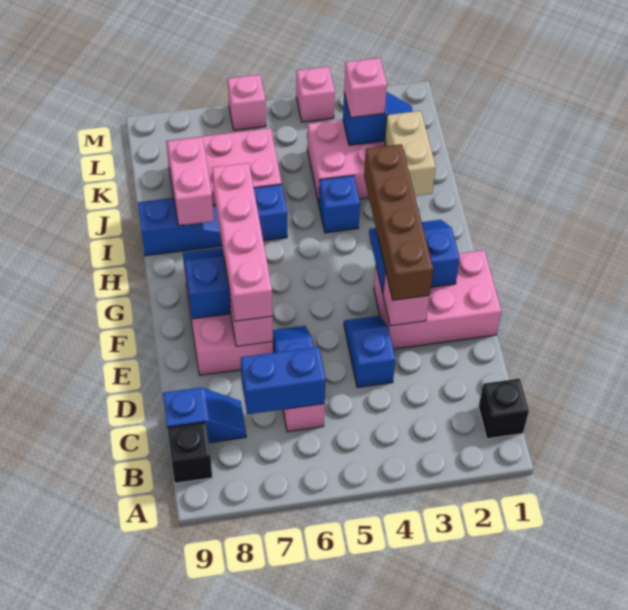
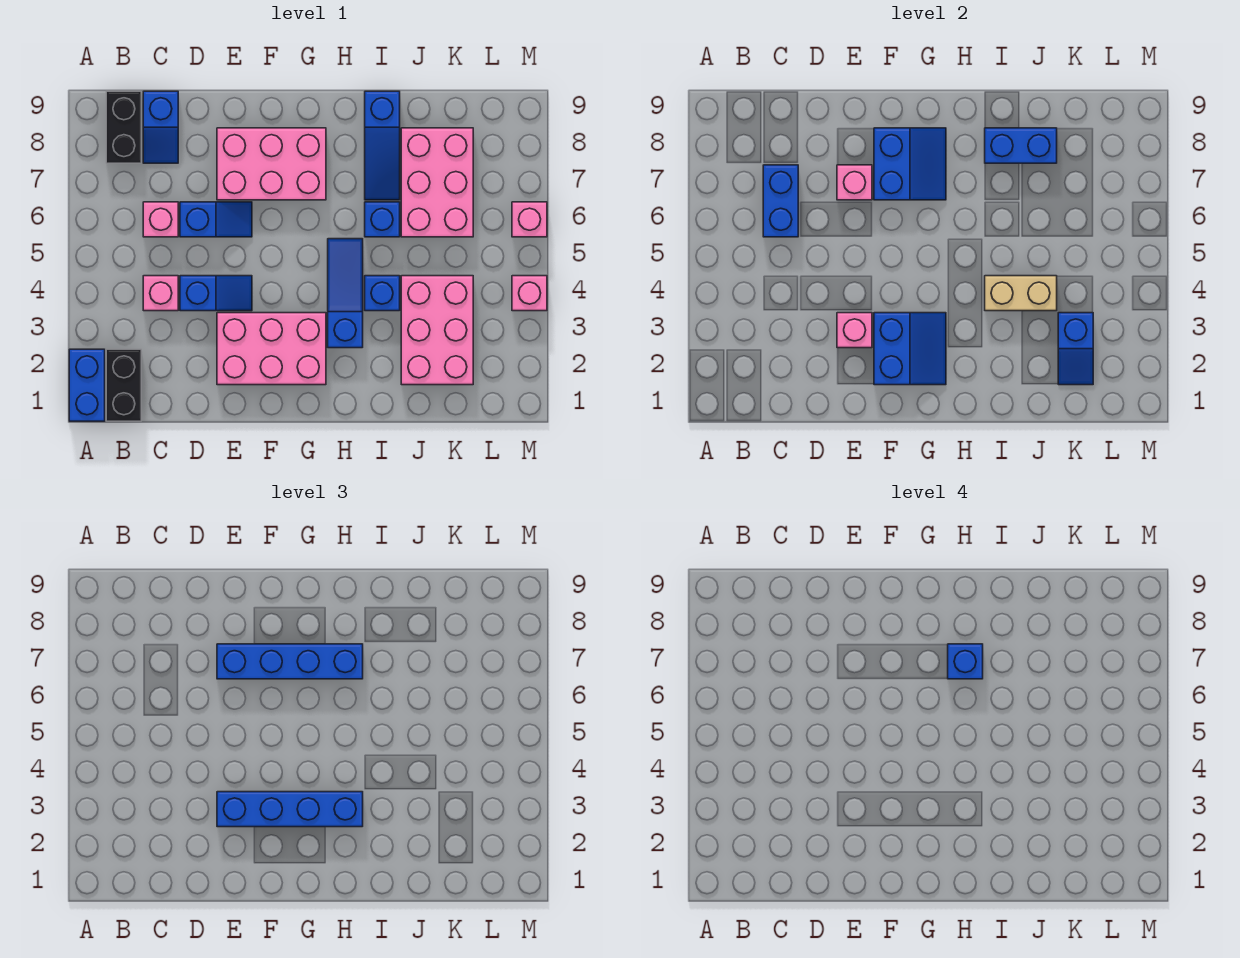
none -> blue 1x2 brick [69,349,105,421]
black 1x1 brick [479,379,529,439] -> black 1x2 brick [106,349,141,421]
black 1x1 brick [167,422,212,483] -> black 1x2 brick [106,91,141,163]
pink 2x3 brick [374,250,501,349] -> pink 2x3 brick turned to [217,313,326,385]
brown 1x4 brick [364,144,433,300] -> blue 1x4 brick [217,792,363,827]
pink 1x4 brick [212,163,273,321] -> blue 1x4 brick [217,644,363,679]
none -> blue 1x3 slope [328,239,363,348]
none -> blue 1x1 brick [948,644,983,679]
tan 1x2 brick [385,111,436,196] -> tan 1x2 brick moved to [985,276,1057,311]
pink 1x2 brick [167,137,214,225] -> blue 1x2 brick [985,128,1057,163]
pink 1x1 brick [344,58,387,118] -> pink 1x1 brick moved to [143,276,178,311]

